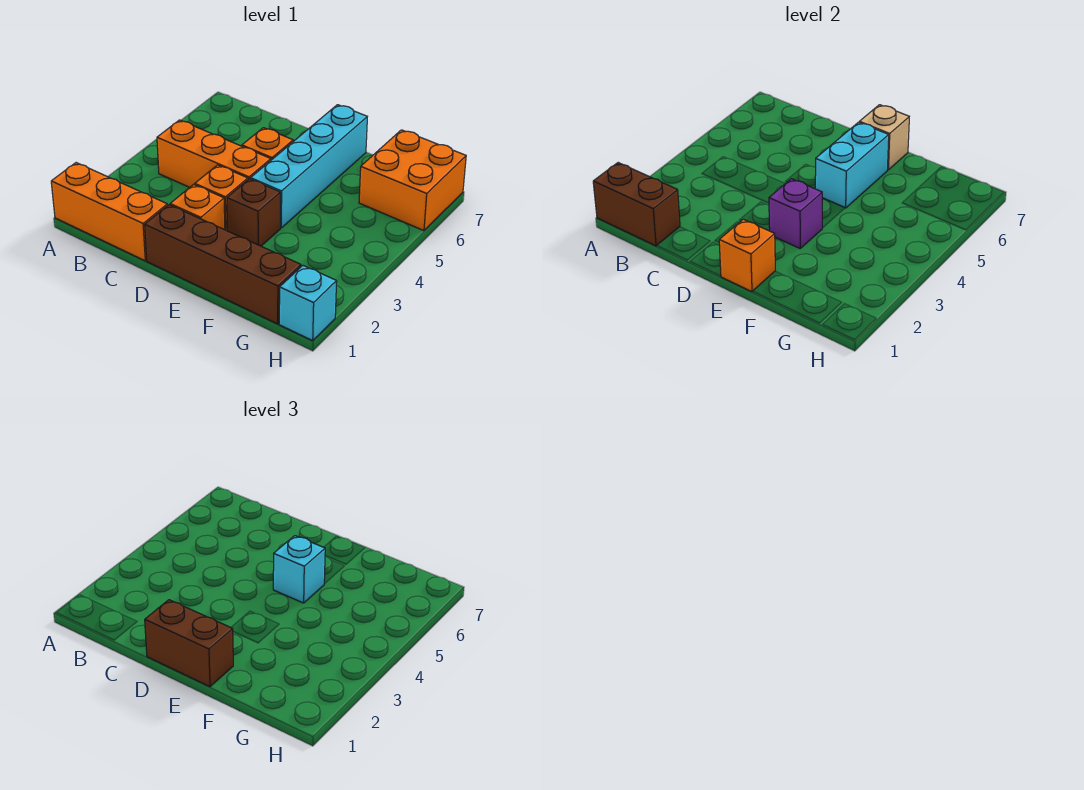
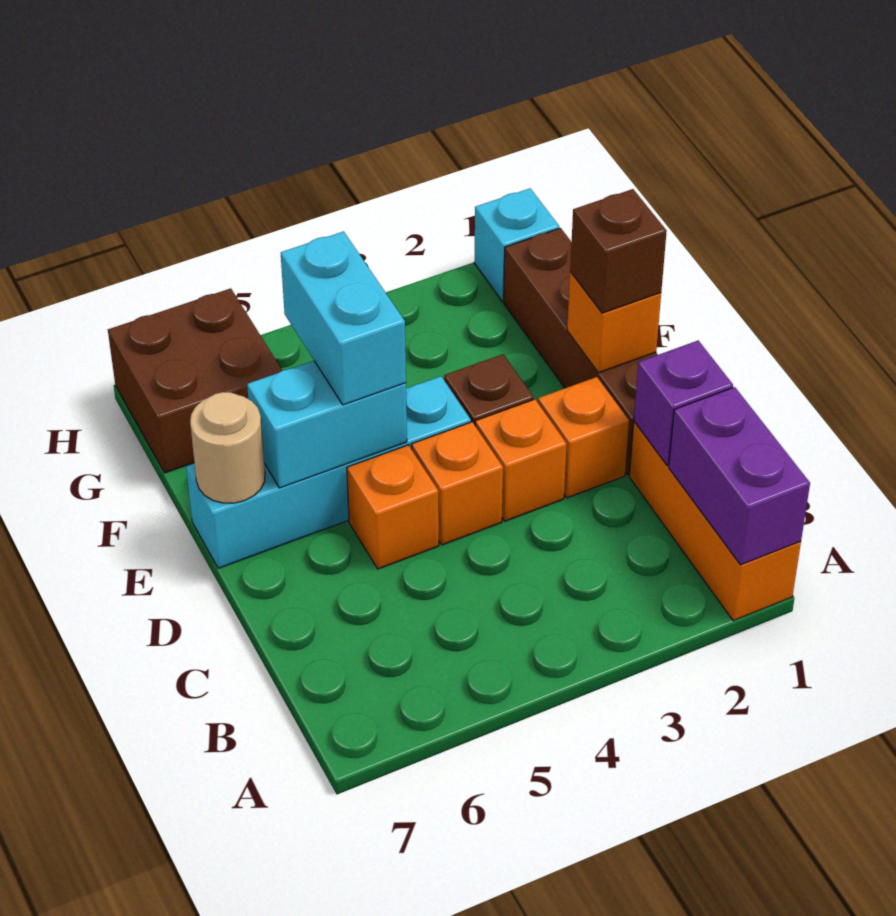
brown 1x2 brick [593,163,680,246] -> purple 1x2 brick [669,387,810,565]
orange 1x3 brick [157,120,271,187] -> orange 1x1 brick [412,422,503,545]
brown 1x2 brick [145,600,233,687] -> brown 1x1 brick [570,189,667,313]
purple 1x1 brick [769,179,822,248] -> purple 1x1 brick moved to [634,341,733,466]
cyan 1x1 brick [273,536,325,603] -> cyan 1x2 brick [281,231,406,405]
tan 1x1 brick [859,105,909,170] -> tan 1x1 round brick [190,392,265,503]
orange 2x2 brick [359,130,466,231] -> brown 2x2 brick [108,288,282,473]

